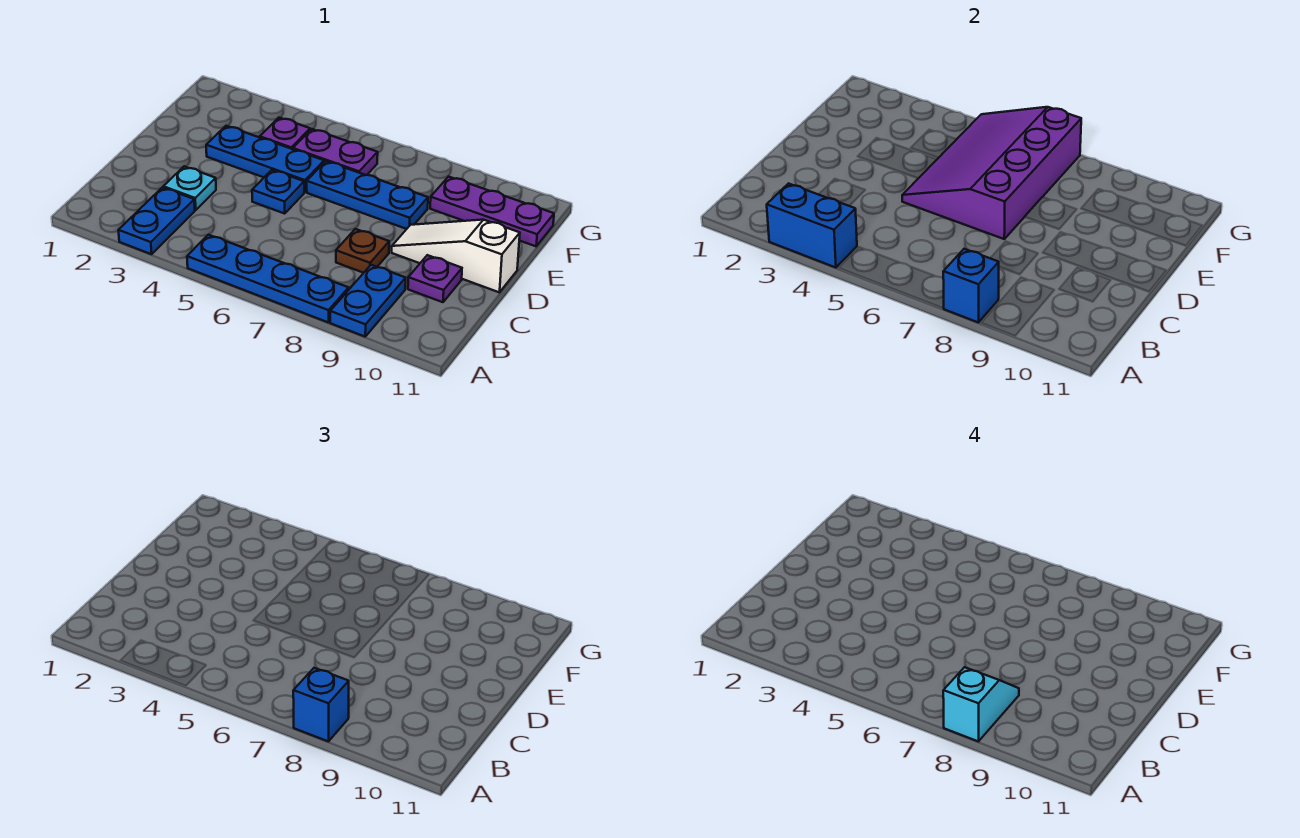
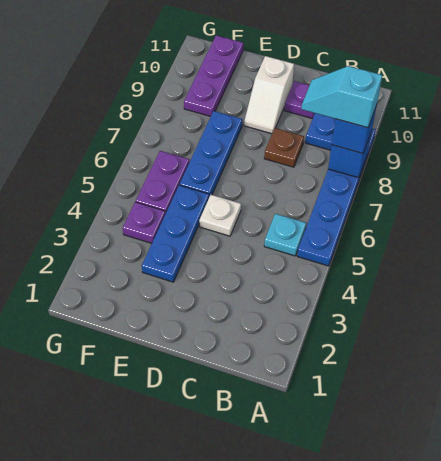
blue 1x2 plate [118,187,195,254] -> none
blue 1x2 brick [767,184,857,268] -> none
cyan 1x1 plate [163,166,216,210] -> cyan 1x1 plate moved to [264,214,306,256]
blue 1x1 plate [252,170,304,214] -> white 1x1 plate [199,195,241,236]
purple 3x4 slope [902,107,1081,239] -> none
white 1x3 slope [392,220,520,292] -> white 1x2 slope [244,56,294,134]

